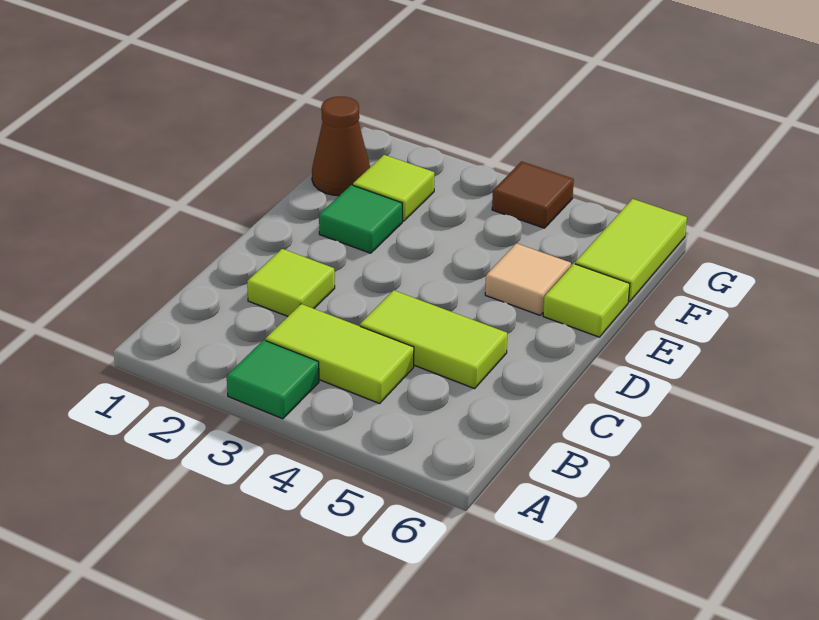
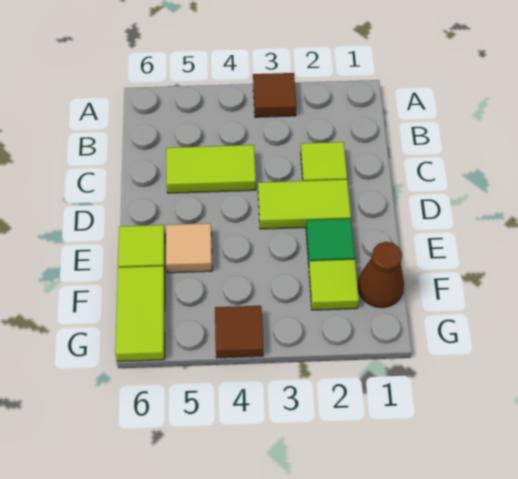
green 1x1 tile [227,340,319,419] -> brown 1x1 tile [253,73,296,117]
lime 1x2 tile [266,304,414,404] -> lime 1x2 tile moved to [258,180,351,229]

